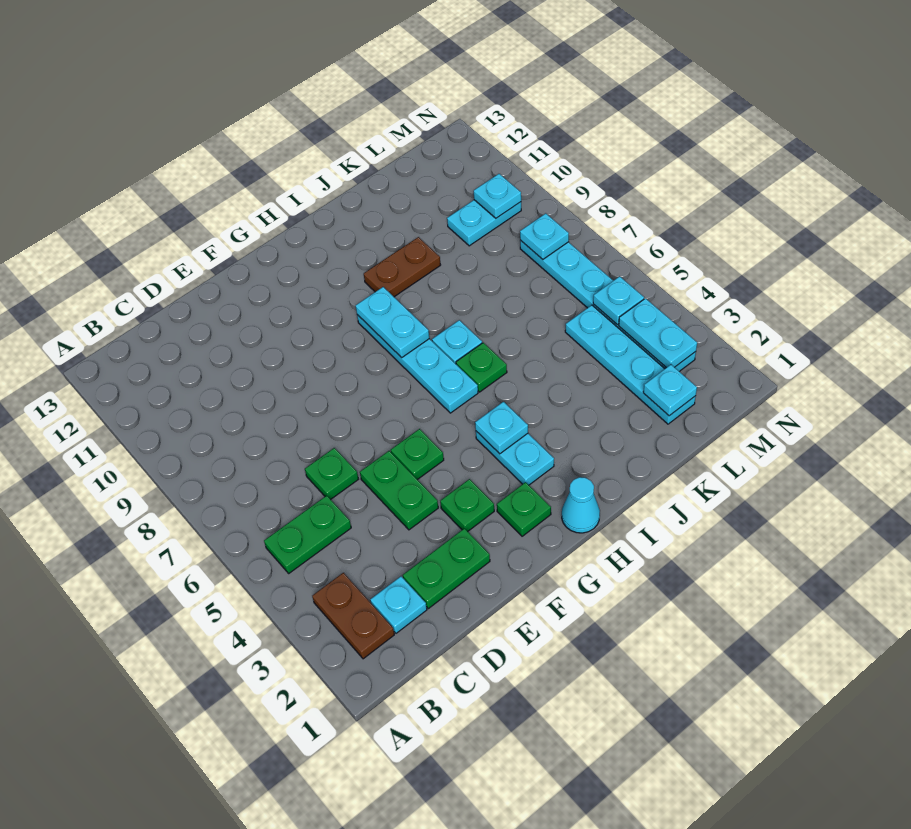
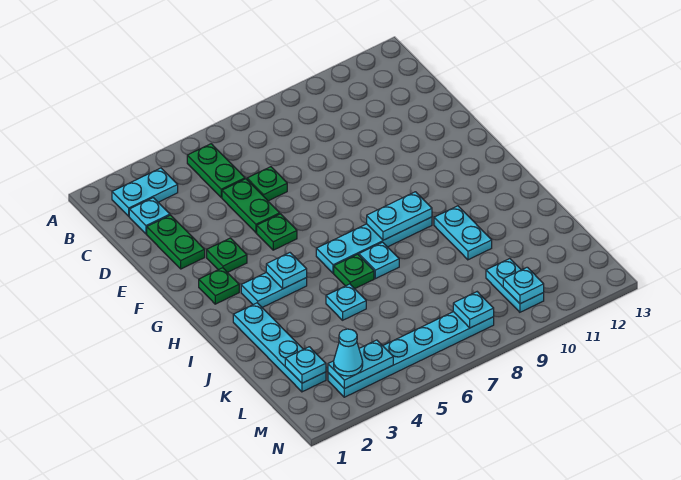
brown 1x2 plate [312,573,394,659] -> cyan 1x2 plate [112,168,178,216]
green 1x2 plate [360,451,438,530] -> green 1x2 plate turned to [222,179,280,233]
cyan 1x1 cone [562,477,600,533] -> cyan 1x1 cone moved to [334,329,363,376]
brown 1x2 plate [364,237,440,297] -> cyan 1x2 plate [434,206,492,260]
cyan 1x4 plate [565,305,696,424] -> cyan 1x4 plate turned to [233,303,326,392]
cyan 1x1 plate [593,276,644,325] -> cyan 1x1 plate moved to [326,284,366,320]

